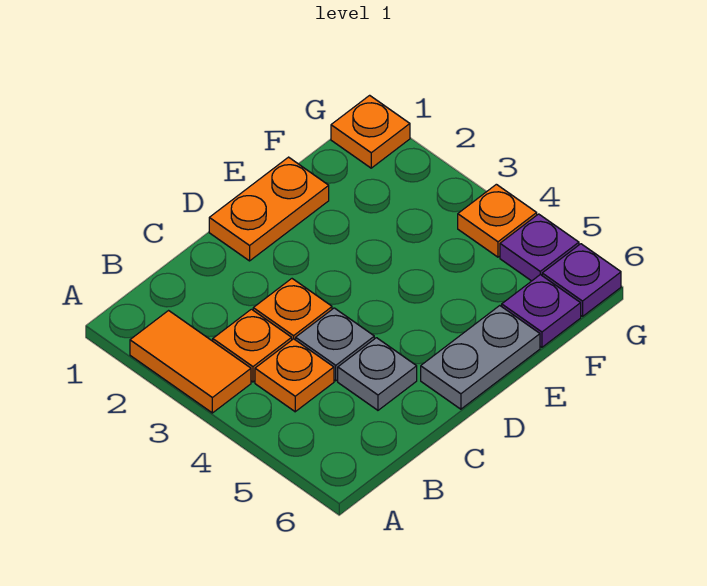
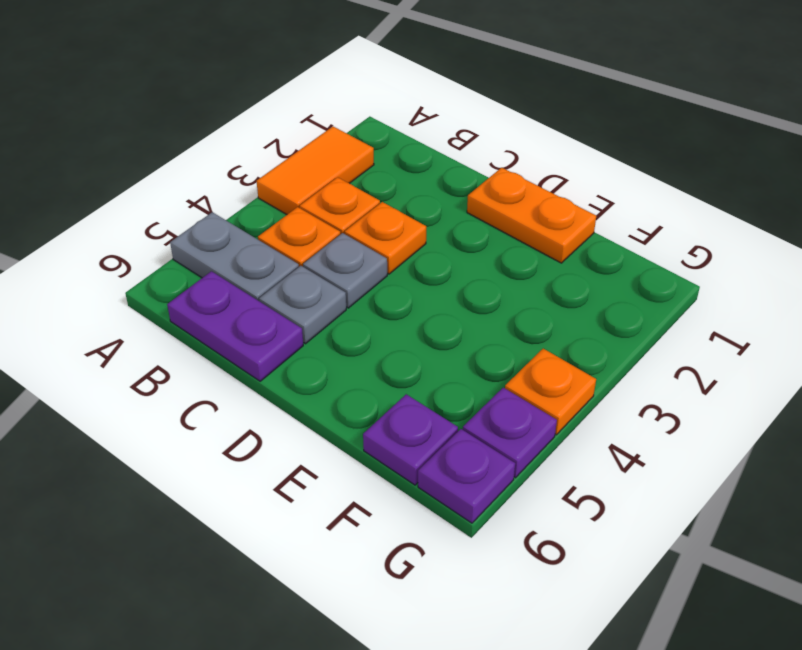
none -> purple 1x2 plate [167,271,303,381]
grey 1x2 plate [421,306,540,409] -> grey 1x2 plate moved to [170,212,299,301]
orange 1x1 plate [331,95,410,168] -> none

